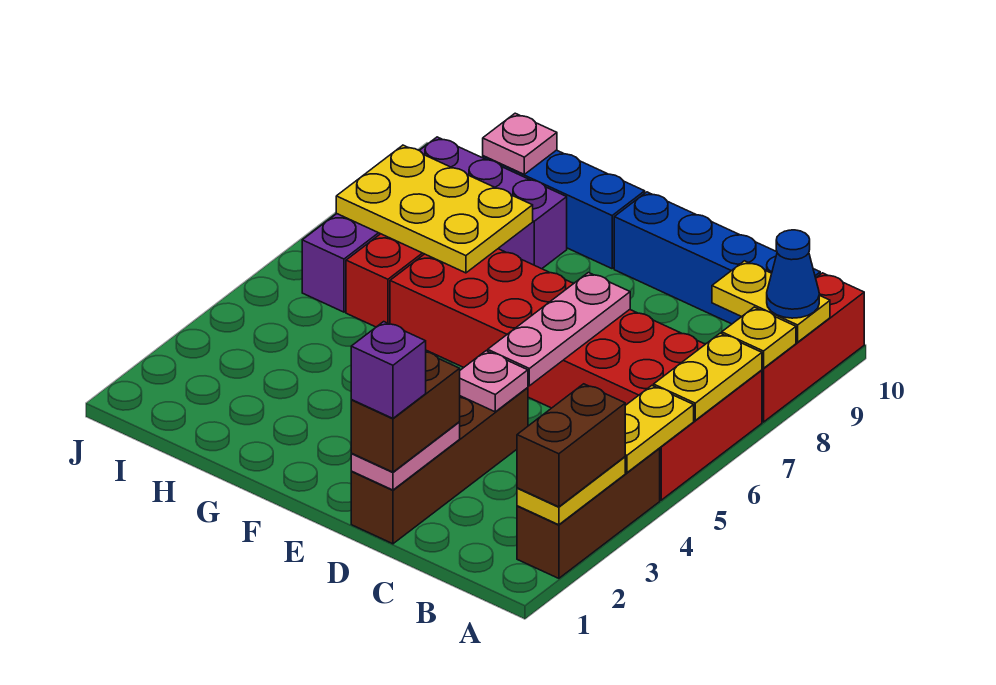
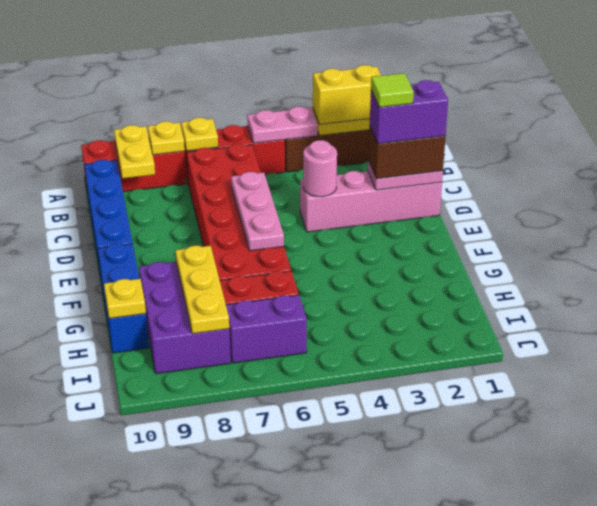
brown 1x2 brick [517,384,625,507] -> yellow 1x2 brick [313,65,381,124]
yellow 1x2 plate [625,386,694,473] -> pink 1x2 plate [247,107,318,143]
yellow 1x2 plate [654,333,762,421] -> yellow 1x1 plate [181,118,218,151]
blue 1x1 cone [767,230,819,318] -> none
brown 1x4 brick [351,388,528,544] -> pink 1x4 brick [300,171,442,232]
purple 1x1 brick [351,322,426,418] -> purple 1x2 brick [370,80,448,144]
none -> lime 1x1 tile [371,73,414,107]
pink 1x1 plate [460,351,528,412] -> pink 1x1 round brick [303,140,337,197]
pink 1x3 plate [488,273,630,386] -> pink 1x3 plate turned to [231,172,284,251]
yellow 2x3 plate [336,145,533,273] -> yellow 1x3 plate [175,246,229,334]
purple 1x3 brick [419,137,567,269] -> purple 2x3 brick [139,262,231,374]
pink 1x1 plate [483,113,557,174] -> yellow 1x1 plate [104,279,146,318]

